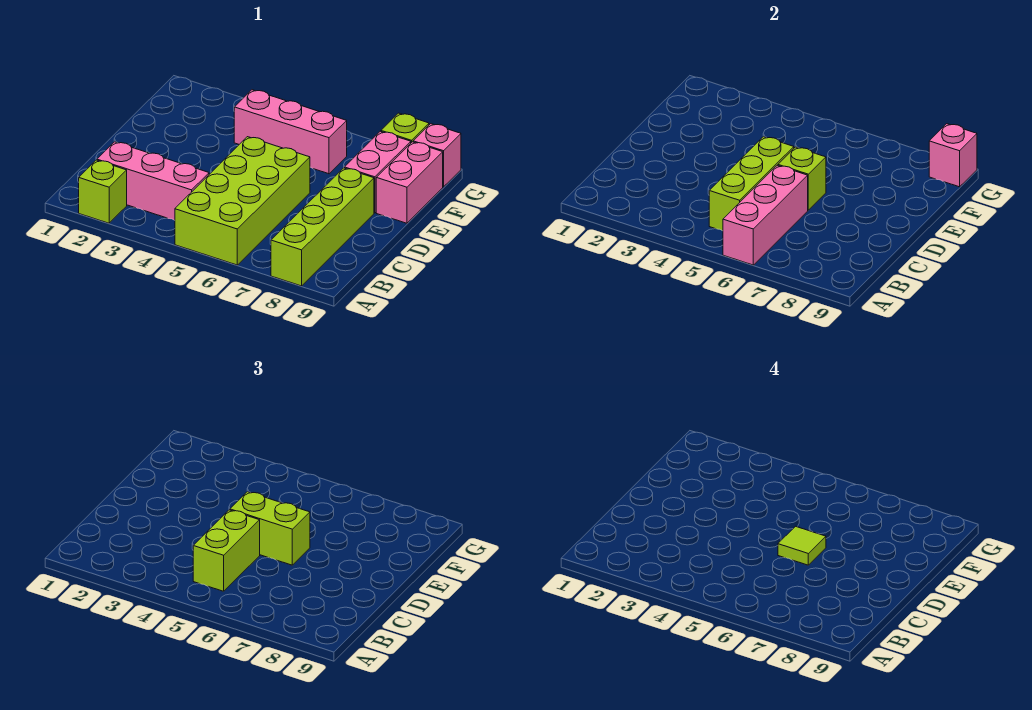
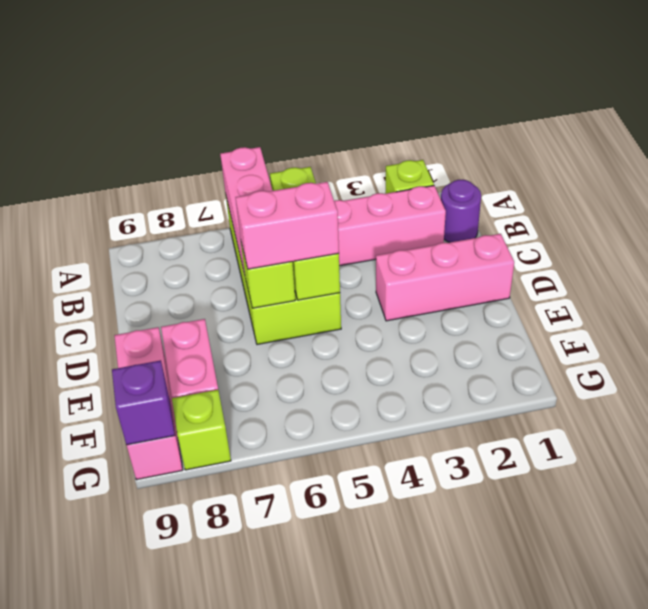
lime 1x4 brick [271,168,374,286] -> none
none -> purple 1x1 round brick [441,180,481,243]
lime 1x2 brick [193,510,260,591] -> none
lime 1x2 brick [230,492,310,565] -> pink 1x2 brick [235,182,339,269]
lime 1x1 tile [778,526,826,565] -> none
pink 1x3 brick [234,90,347,174] -> pink 1x3 brick moved to [376,234,514,321]
pink 1x1 brick [929,124,977,187] -> purple 1x1 brick [112,360,175,445]

